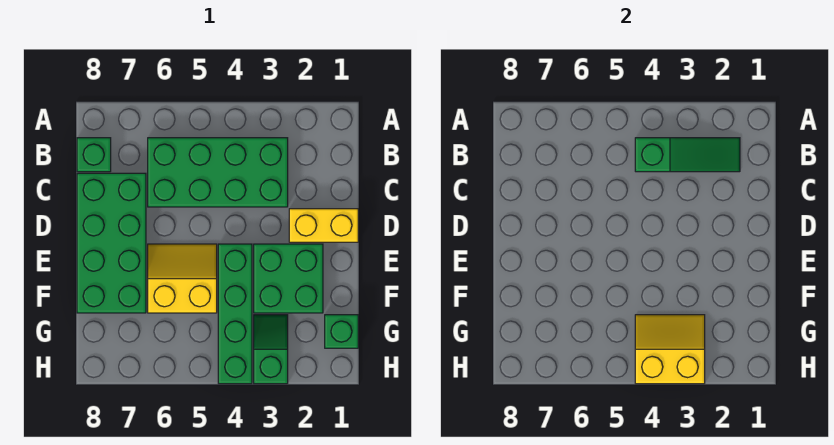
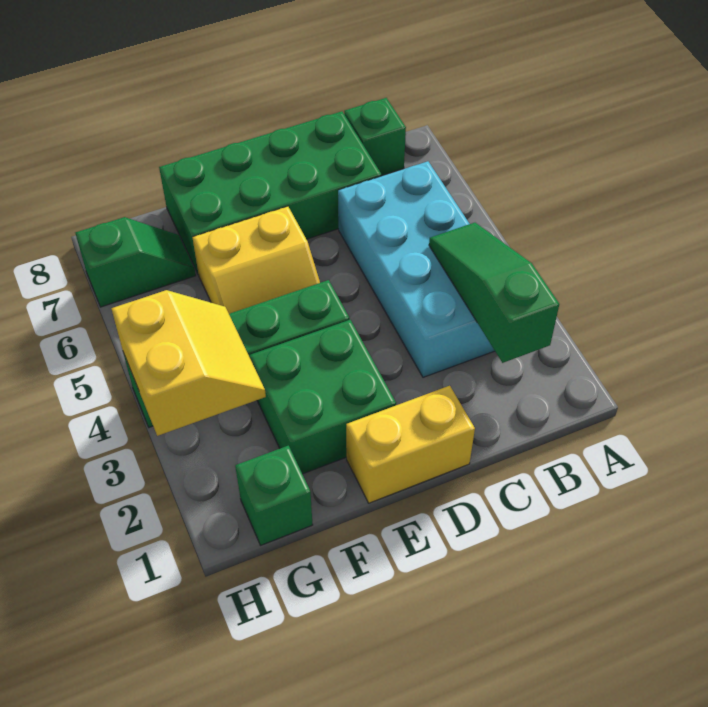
green 1x3 slope [635,138,740,172] -> green 1x3 slope turned to [429,223,559,363]
green 2x4 brick [148,138,288,207] -> cyan 2x4 brick [338,161,495,377]
yellow 1x2 brick [289,209,358,242] -> yellow 1x2 brick turned to [346,386,475,503]
yellow 2x2 slope [148,244,217,313] -> yellow 2x2 slope turned to [193,206,320,314]
green 1x2 slope [254,315,288,384] -> green 1x2 slope moved to [75,217,196,307]

